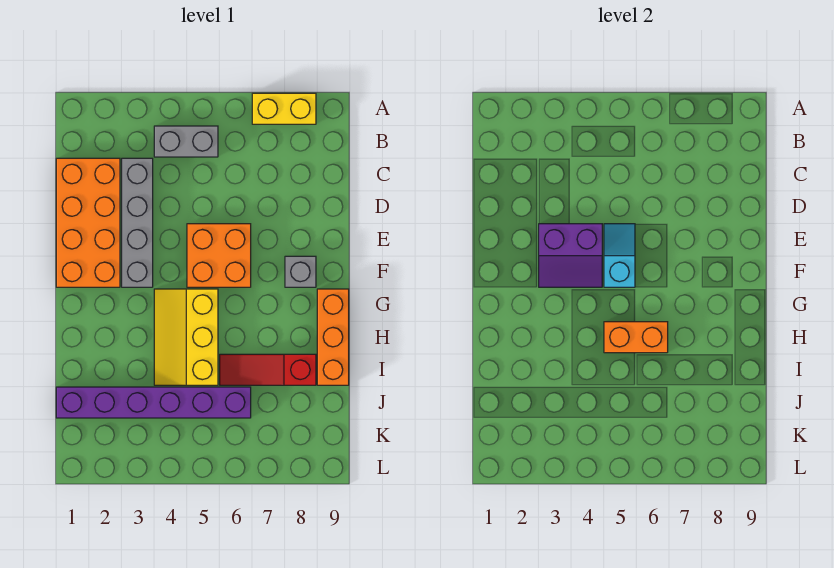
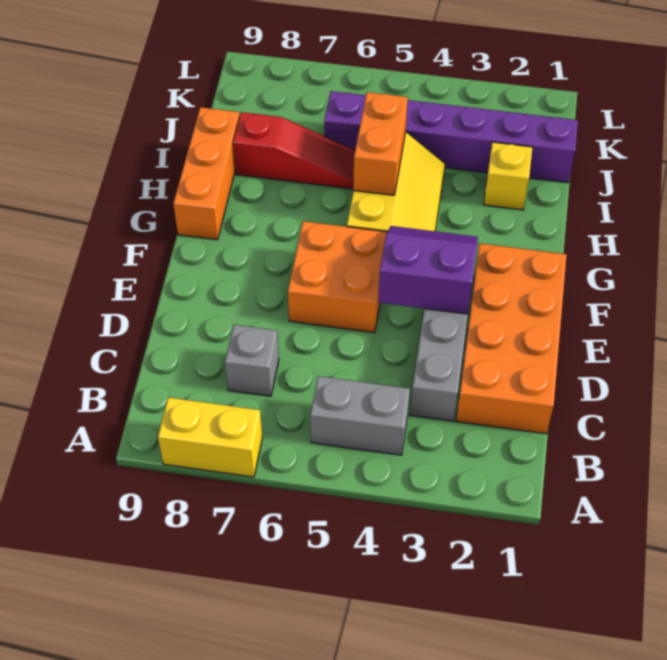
cyan 1x2 slope [604,224,635,287] -> none
grey 1x1 brick [285,256,316,287] -> grey 1x1 brick moved to [225,325,279,396]
orange 1x2 brick [604,322,668,353] -> orange 1x2 brick turned to [353,92,408,195]
none -> yellow 1x1 brick [484,142,533,210]

